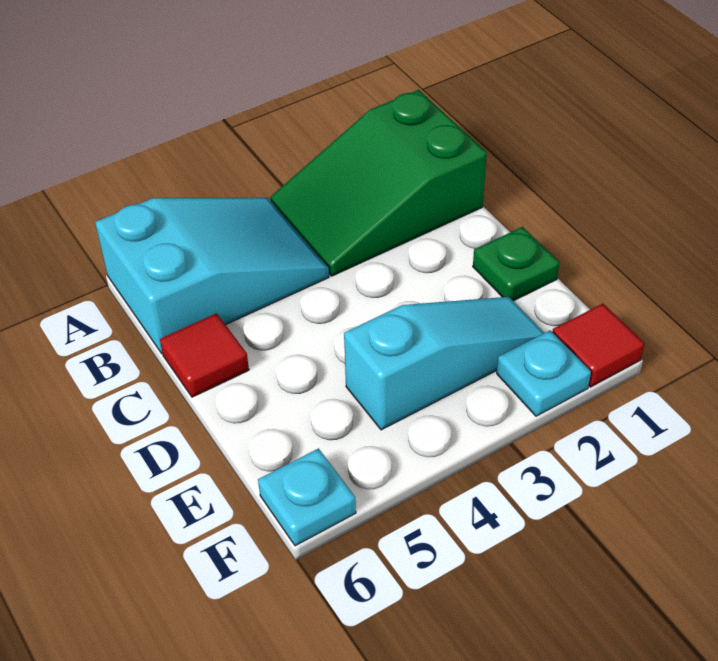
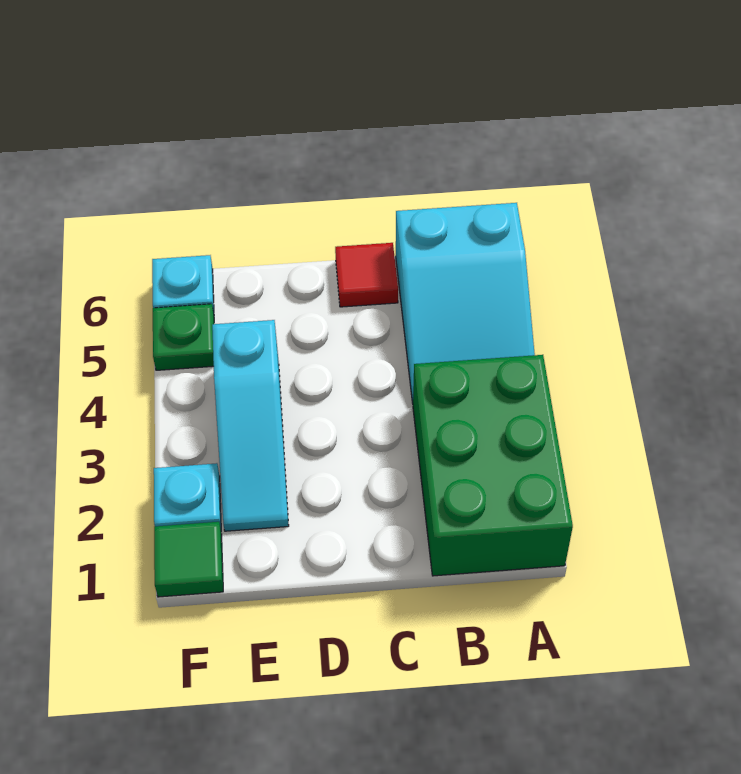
green 2x3 slope [271,90,487,276] -> green 2x3 brick [413,355,573,576]
green 1x1 plate [473,227,560,301] -> green 1x1 plate moved to [153,304,214,370]
red 1x1 tile [552,304,644,387] -> green 1x1 tile [154,522,223,597]

